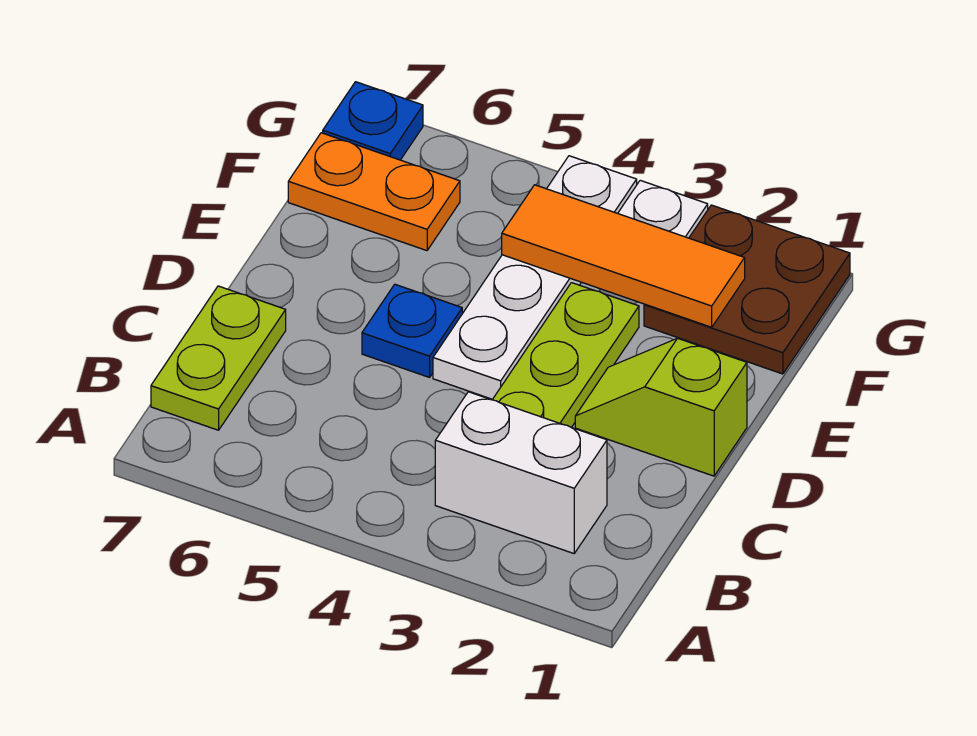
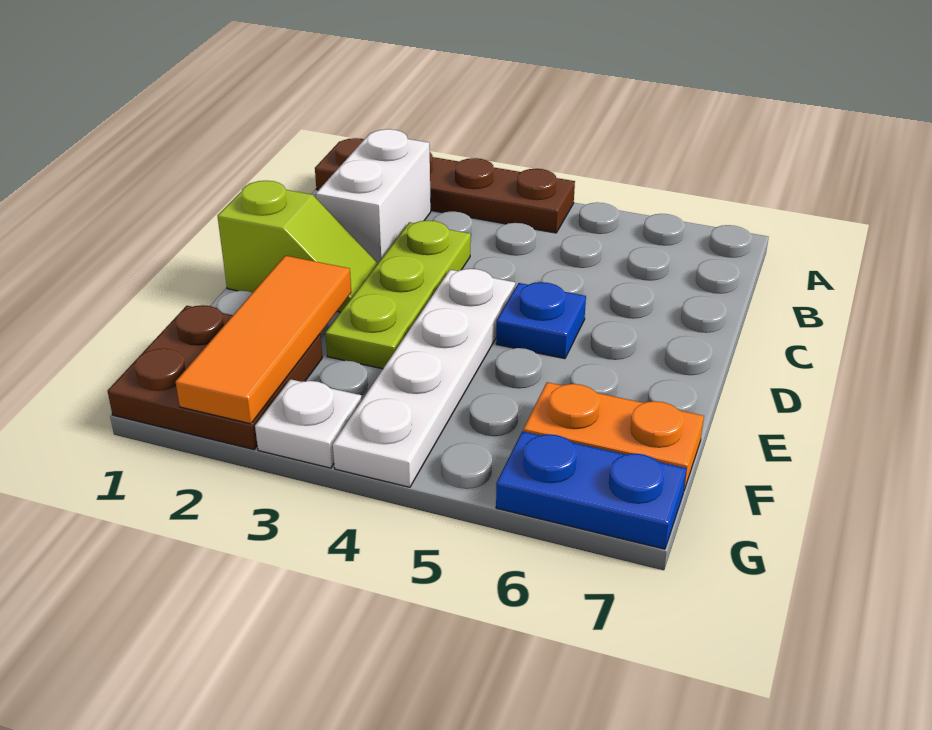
none -> brown 1x4 plate [315,138,575,233]
white 1x2 brick [435,392,607,553] -> white 1x2 brick turned to [316,129,431,263]
lime 1x2 plate [151,286,286,430] -> none
orange 1x3 tile [502,185,745,327] -> orange 1x3 tile turned to [176,256,351,424]
blue 1x1 plate [323,82,423,160] -> blue 1x2 plate [496,431,687,549]

